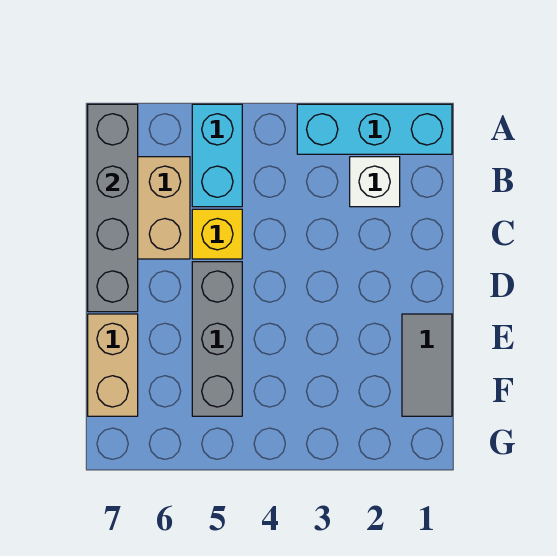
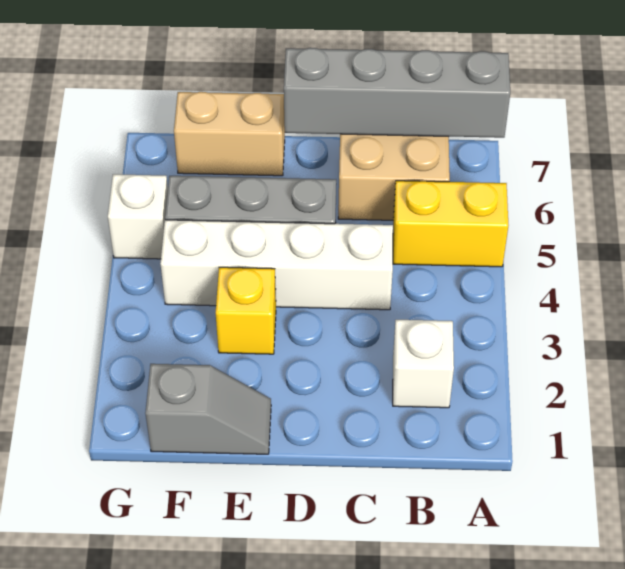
cyan 1x3 brick [297,104,452,154] -> none
cyan 1x2 brick [192,104,242,207] -> yellow 1x2 brick [393,181,509,267]
none -> white 1x4 brick [160,220,393,310]
yellow 1x1 brick [192,209,242,259] -> yellow 1x1 brick moved to [216,267,276,354]
grey 1x2 tile [402,314,452,416] -> grey 1x2 slope [145,364,271,454]
none -> white 1x1 brick [108,174,168,259]

